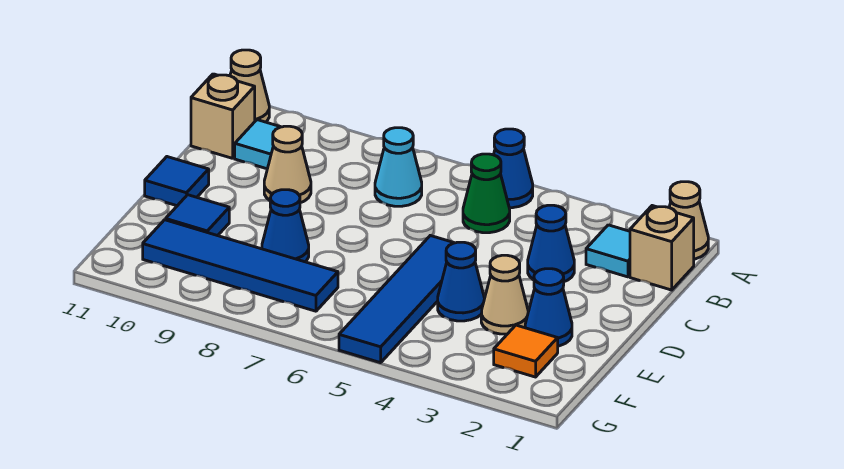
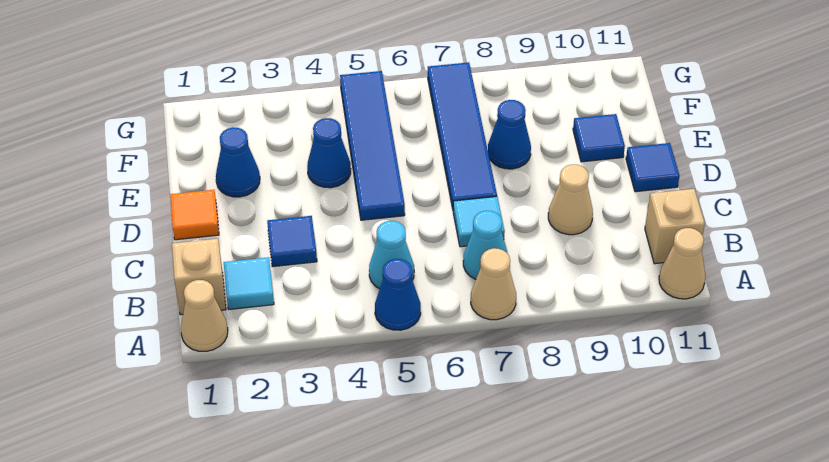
green 1x1 cone [463,154,510,233] -> cyan 1x1 cone [369,221,414,289]
cyan 1x1 tile [235,120,280,169] -> cyan 1x1 tile moved to [453,196,505,247]
blue 1x1 cone [528,205,574,282] -> blue 1x1 tile [267,216,317,267]
tan 1x1 cone [481,255,528,334] -> tan 1x1 cone moved to [471,248,516,320]
orange 1x1 tile [494,325,558,377] -> orange 1x1 tile moved to [170,190,219,240]
blue 1x4 tile [143,220,338,311] -> blue 1x4 tile turned to [428,62,497,209]

